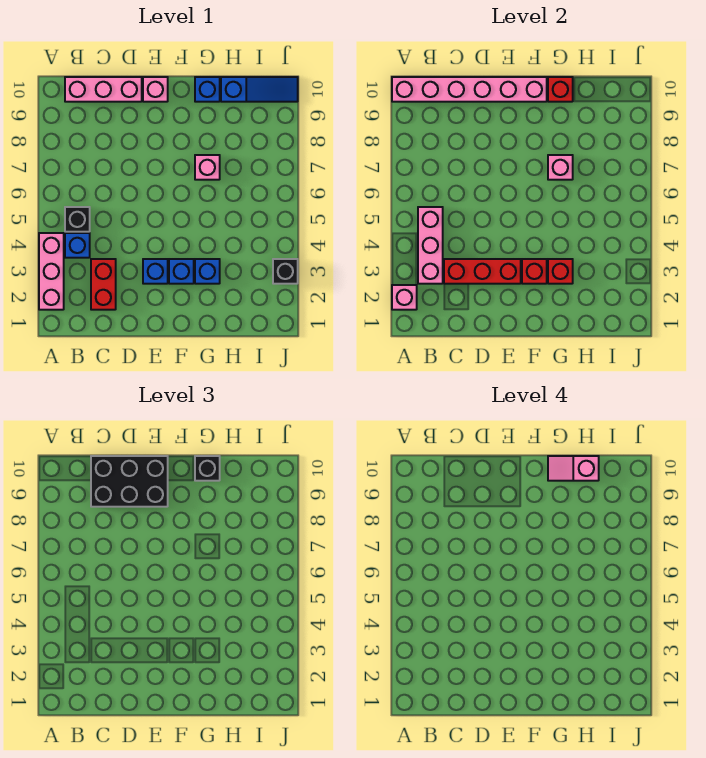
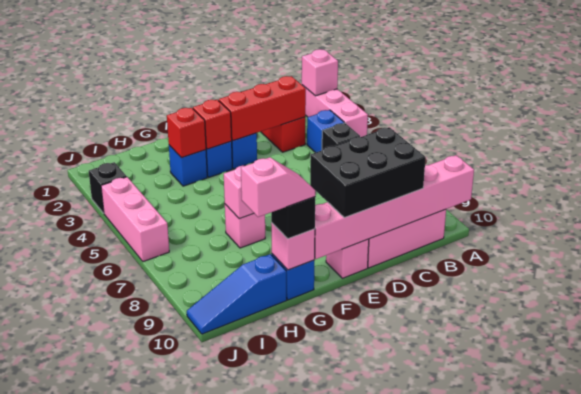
pink 1x3 brick [418,207,443,284] -> pink 1x3 brick moved to [101,177,169,262]
red 1x1 brick [548,77,573,102] -> pink 1x1 brick [271,223,315,270]

